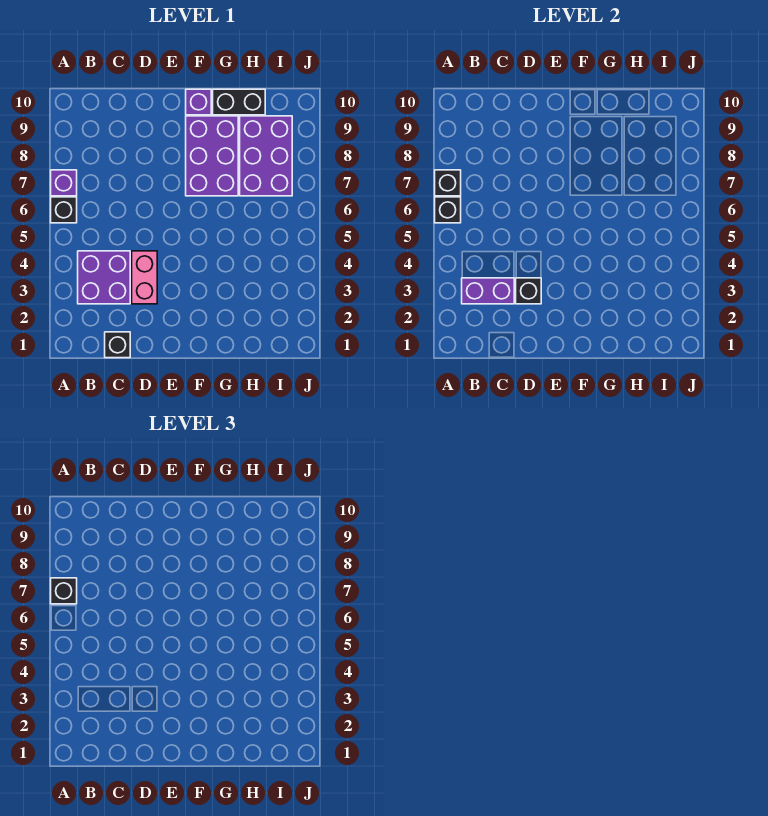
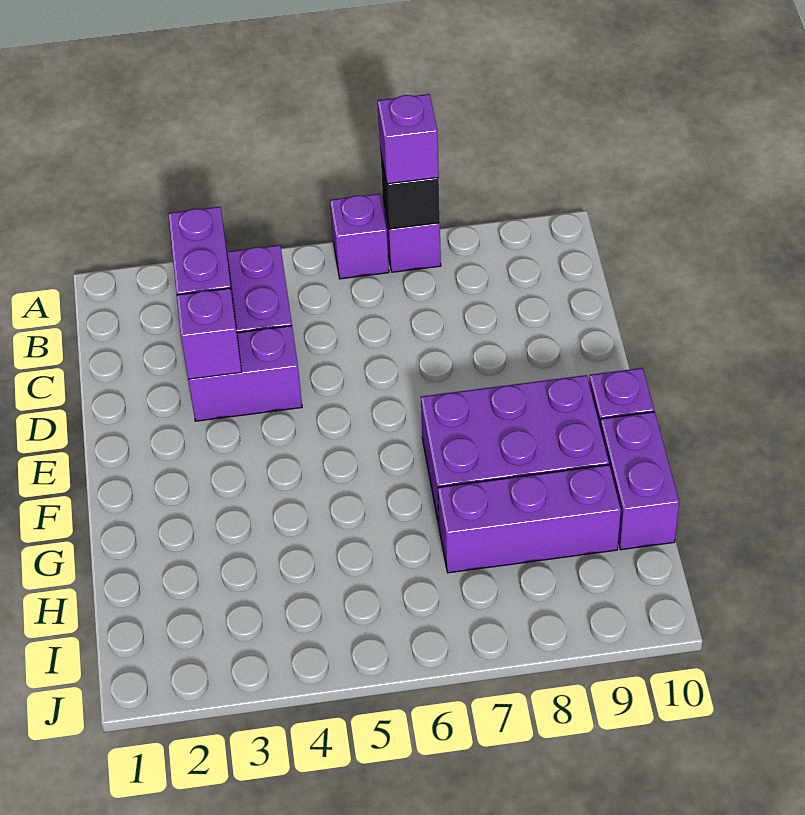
black 1x1 brick [51,197,77,223] -> purple 1x1 brick [330,194,389,279]
black 1x1 brick [435,197,461,223] -> none
black 1x1 brick [51,578,77,604] -> purple 1x1 brick [378,94,439,184]
black 1x1 brick [105,332,130,358] -> none
pink 1x2 brick [132,251,157,304] -> purple 1x2 brick [188,326,302,421]
black 1x1 brick [516,278,541,304] -> purple 1x1 brick [177,288,242,380]
black 1x2 brick [213,89,265,115] -> purple 1x2 brick [600,412,679,550]
purple 2x3 brick [240,116,292,196] -> purple 1x3 brick [438,465,621,573]

